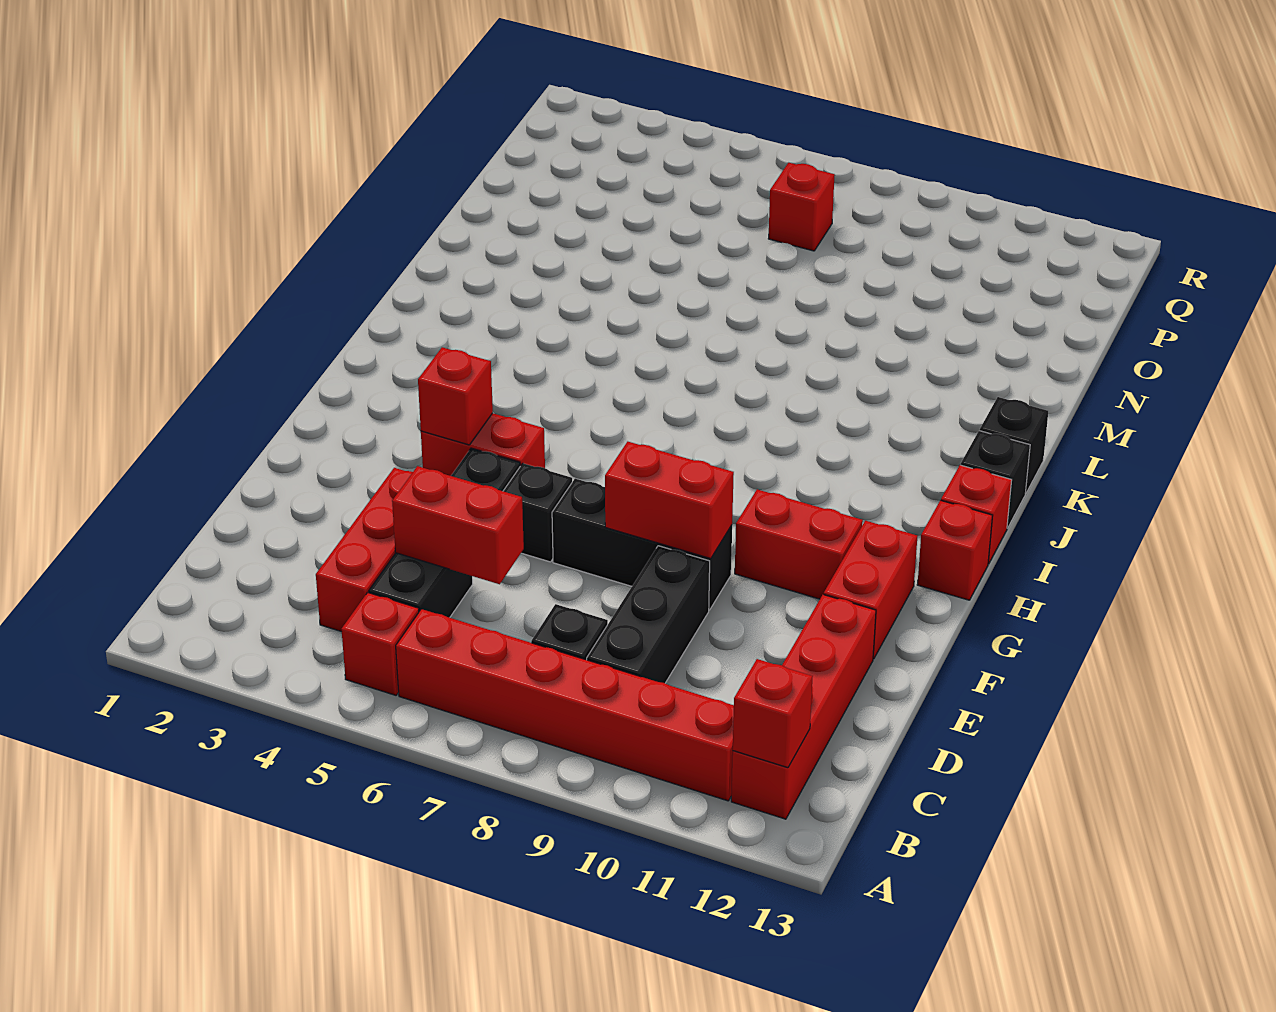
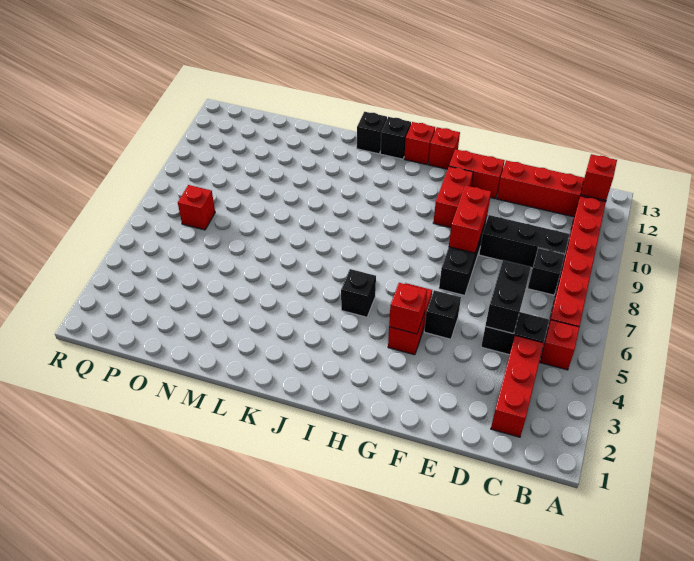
red 1x3 brick [316,468,413,632] -> red 1x3 brick turned to [491,336,544,437]
red 1x2 brick [392,466,524,584] -> black 1x2 brick [485,260,531,334]
black 1x1 brick [504,463,572,562] -> black 1x1 brick moved to [341,269,376,317]

